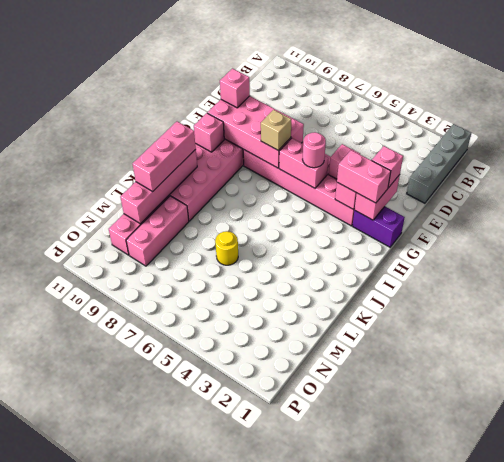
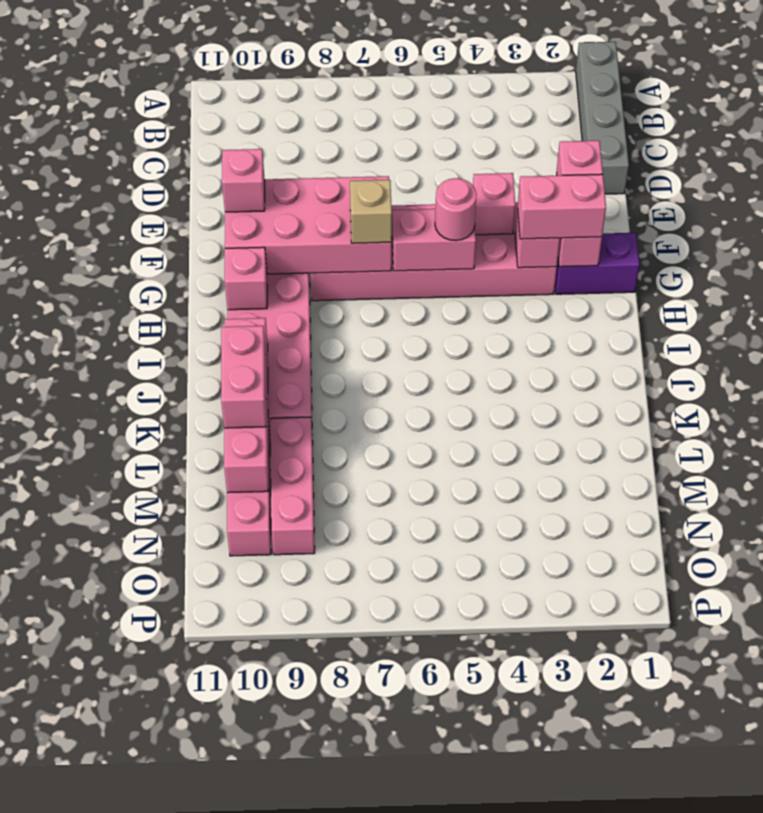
pink 1x3 brick [133,122,196,192] -> pink 1x2 brick [221,326,266,428]
yellow 1x1 round brick [215,231,238,265] -> none

